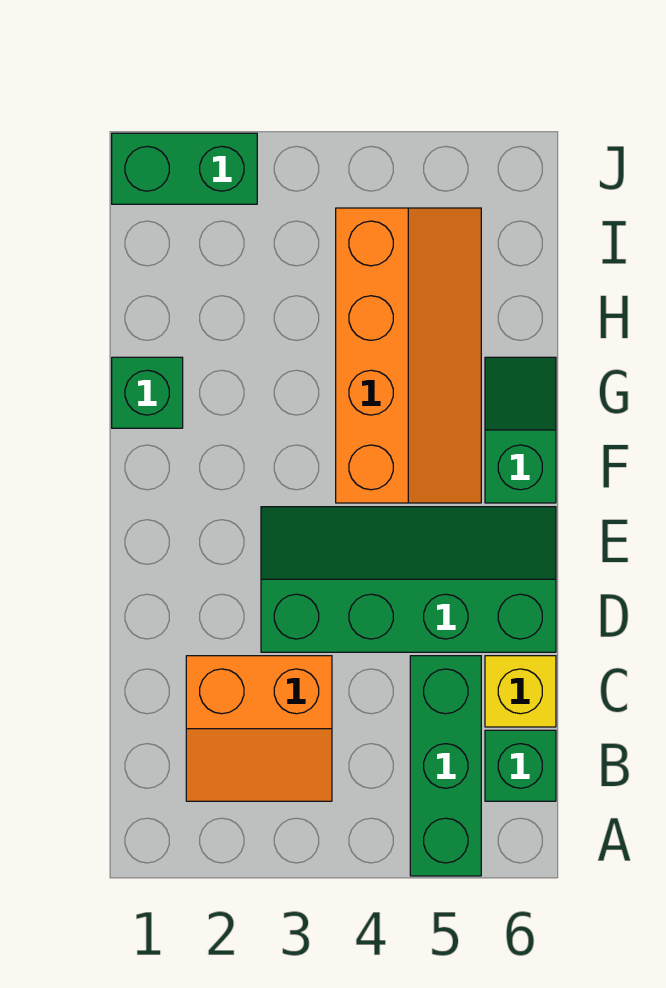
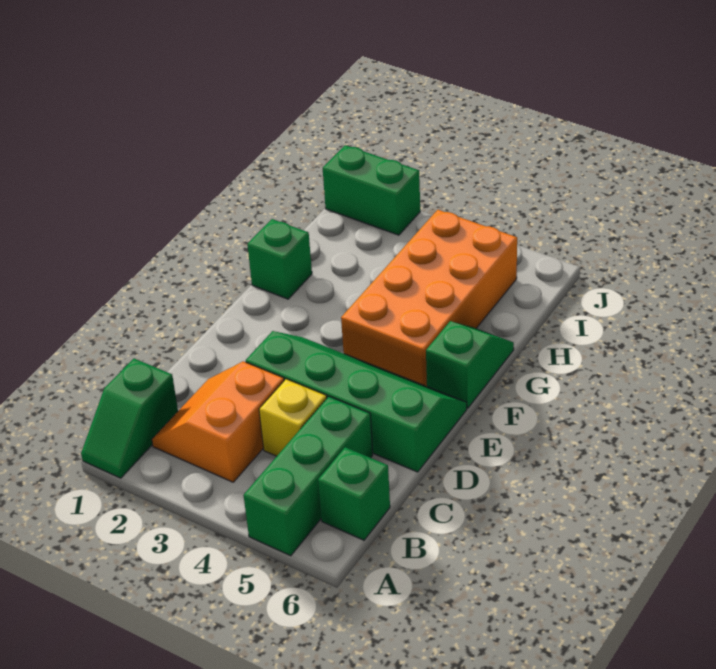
none -> green 1x2 slope [81,359,178,478]
orange 2x2 slope [186,656,332,801] -> orange 2x2 slope turned to [152,361,284,482]
yellow 1x1 brick [485,656,556,727] -> yellow 1x1 brick moved to [259,379,327,456]
orange 2x4 slope [336,208,481,503] -> orange 2x4 brick [341,210,517,386]

